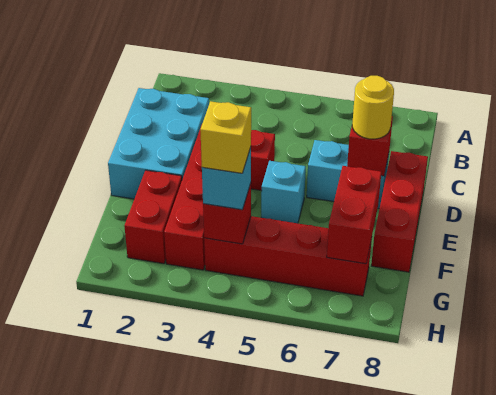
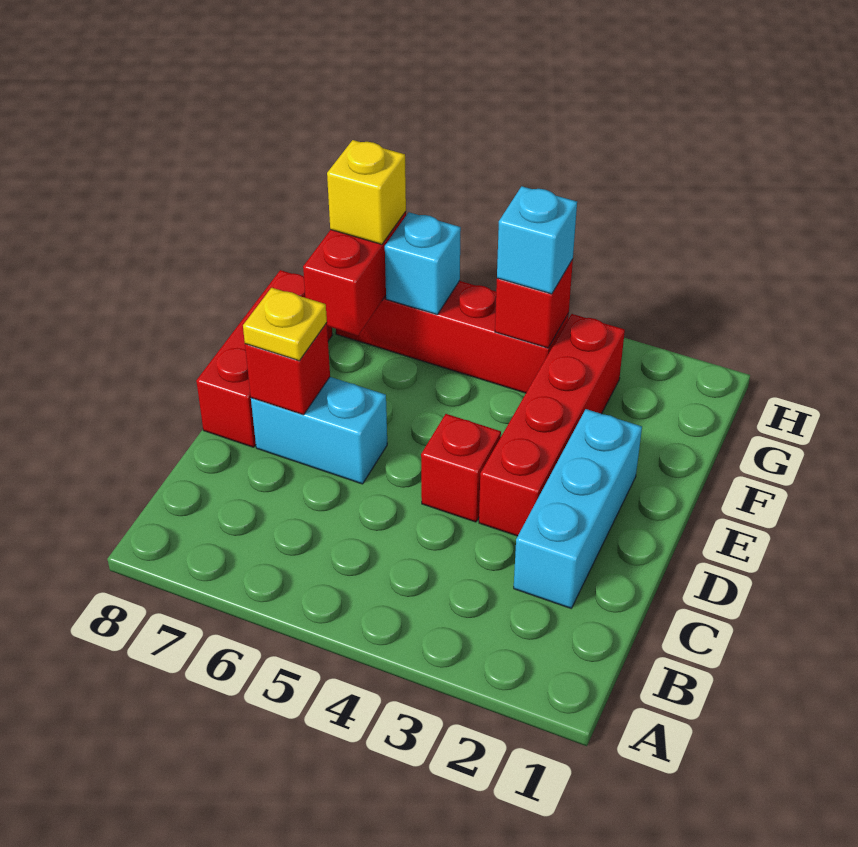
cyan 2x3 brick [108,88,209,199] -> cyan 1x3 brick [514,409,642,608]
yellow 1x1 round brick [352,76,394,139] -> yellow 1x1 plate [243,288,327,361]
cyan 1x1 brick [261,161,306,223] -> cyan 1x1 brick moved to [385,212,461,315]
red 1x2 brick [124,170,182,264] -> none
yellow 1x1 brick [200,101,251,173] -> yellow 1x1 brick moved to [327,140,406,244]

